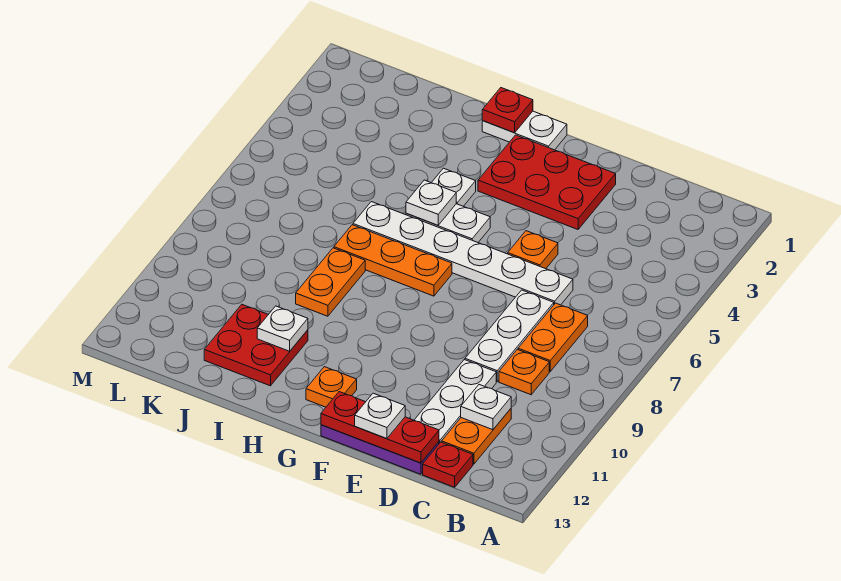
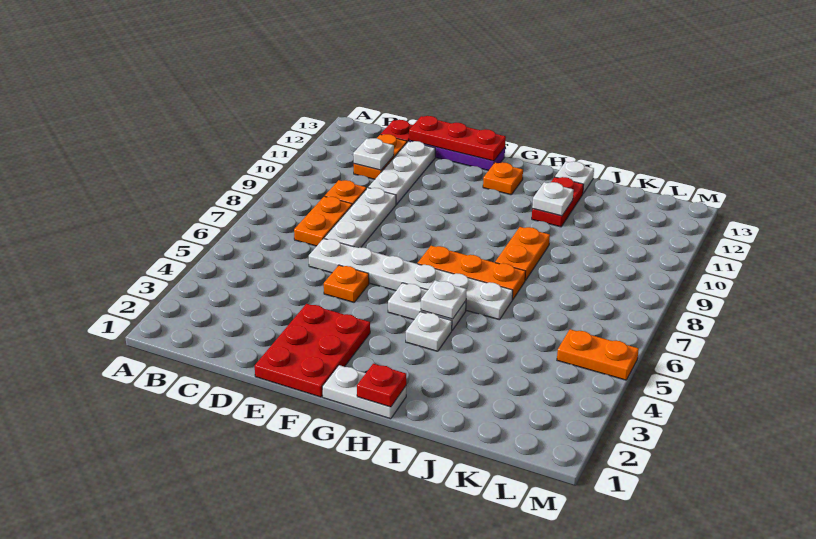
red 2x3 plate [478,135,616,229] -> red 2x3 plate turned to [255,304,370,397]
white 1x1 plate [355,393,405,439] -> white 1x1 plate moved to [555,161,594,193]
red 2x2 plate [204,305,308,386] -> red 1x2 plate [532,177,584,227]
none -> orange 1x2 plate [557,329,639,380]

